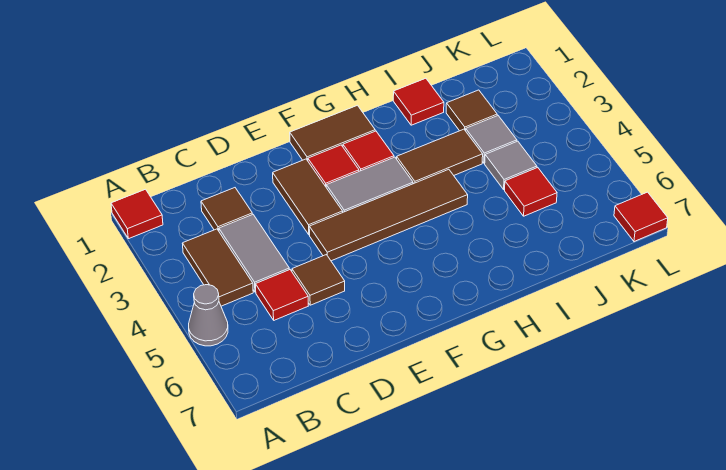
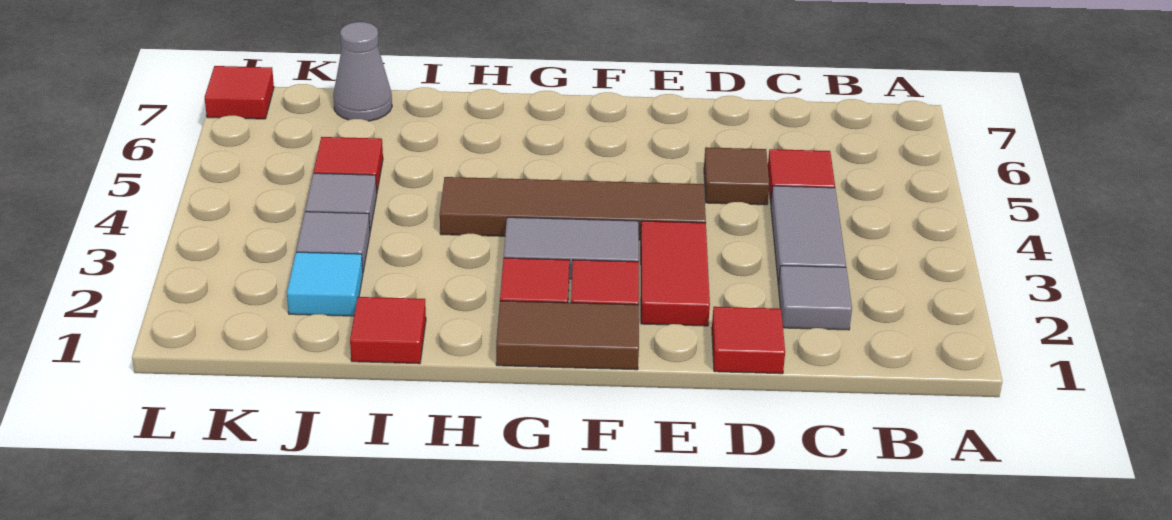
red 1x1 tile [111,189,163,239] -> red 1x1 tile moved to [712,307,785,374]
grey 1x1 cone [189,285,228,346] -> grey 1x1 cone moved to [333,22,392,121]
brown 1x2 tile [182,229,253,306] -> none
brown 1x1 tile [201,188,252,231] -> grey 1x1 tile [778,266,852,330]
brown 1x2 tile [273,159,343,235] -> red 1x2 tile [641,221,710,326]
brown 1x2 tile [397,129,483,184] -> none
brown 1x1 tile [446,90,497,131] -> cyan 1x1 tile [287,252,363,316]

